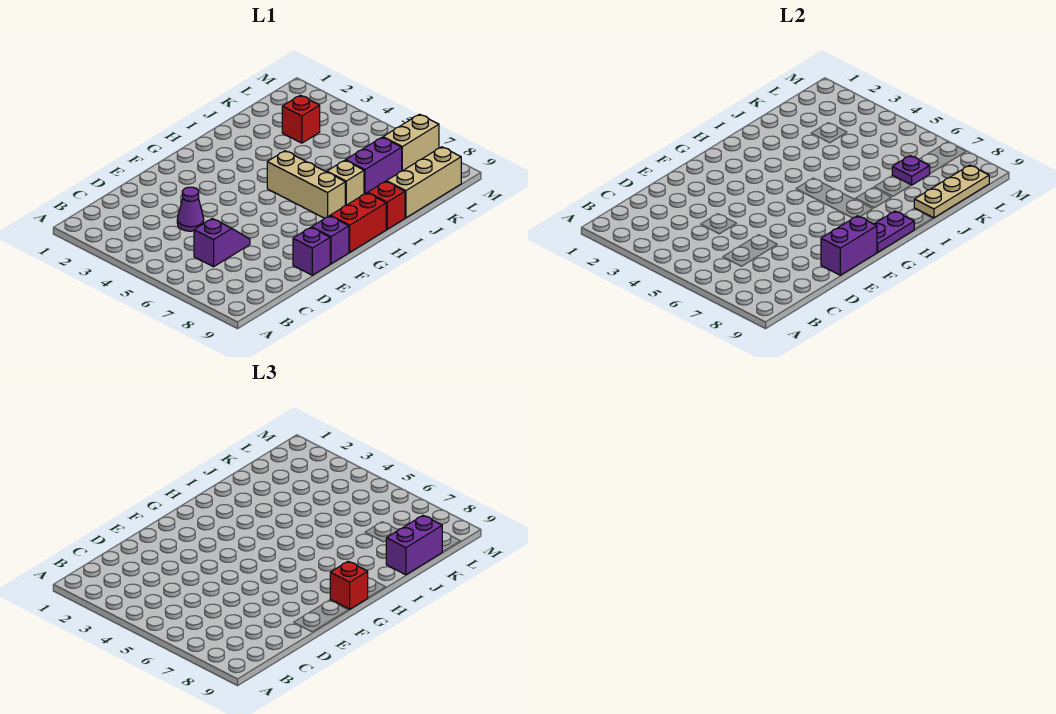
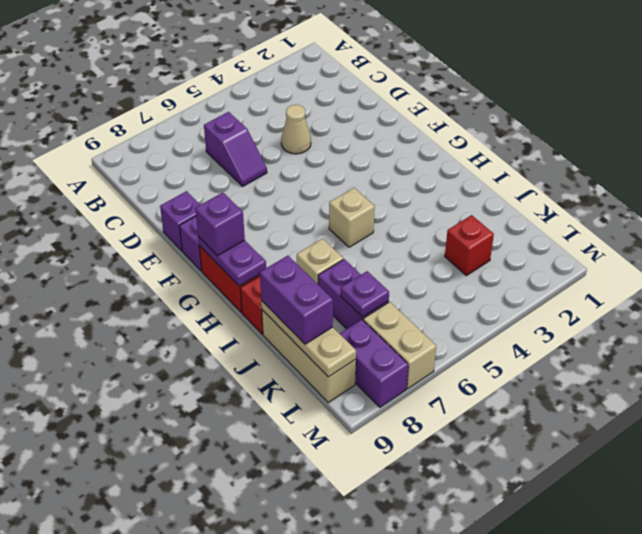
purple 1x1 cone [177,187,204,231] -> tan 1x1 cone [281,105,311,154]
purple 1x2 brick [821,216,877,275] -> purple 1x2 brick moved to [340,320,408,407]
red 1x1 brick [330,561,368,609] -> purple 1x1 brick [195,193,245,256]
tan 1x3 brick [267,151,345,218] -> tan 1x1 brick [329,188,375,247]

